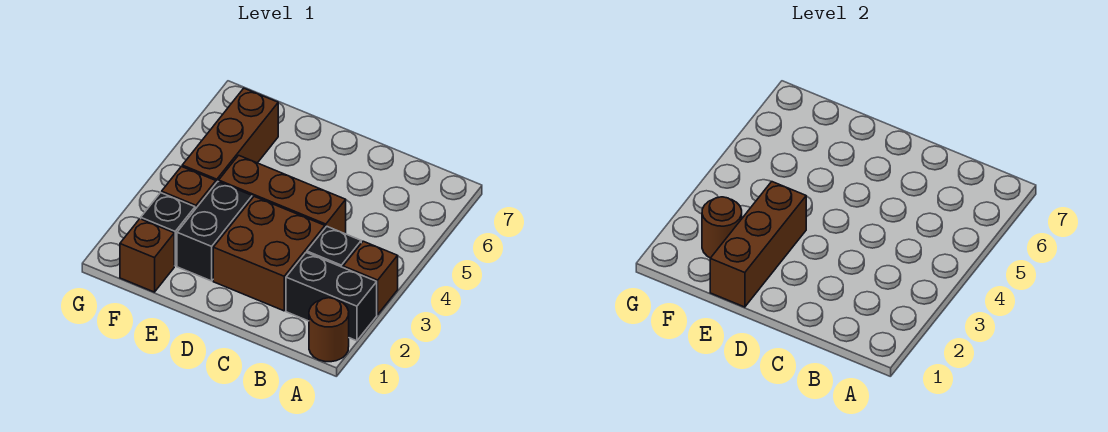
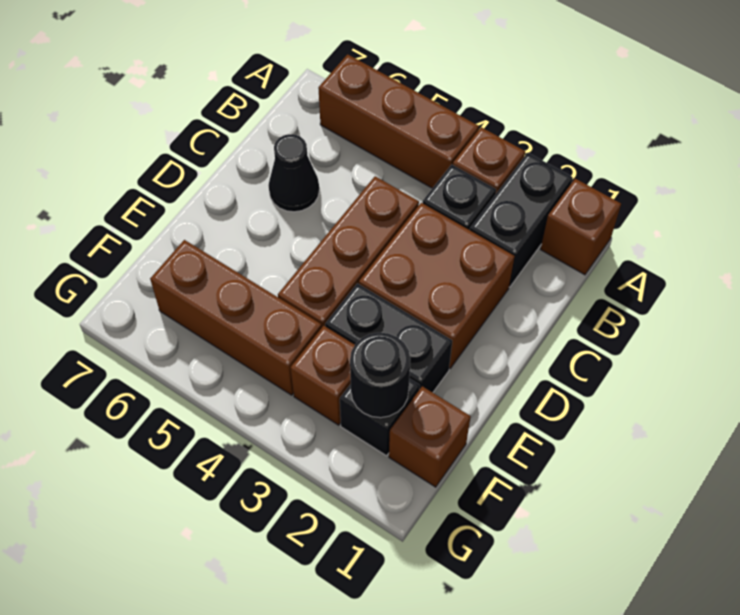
brown 1x1 round brick [309,298,349,362] -> brown 1x1 brick [541,179,621,275]
none -> black 1x1 cone [268,134,319,212]
brown 1x3 brick [710,182,806,307] -> brown 1x3 brick moved to [318,54,479,188]
brown 1x1 round brick [702,197,742,258] -> black 1x1 round brick [350,333,410,418]

